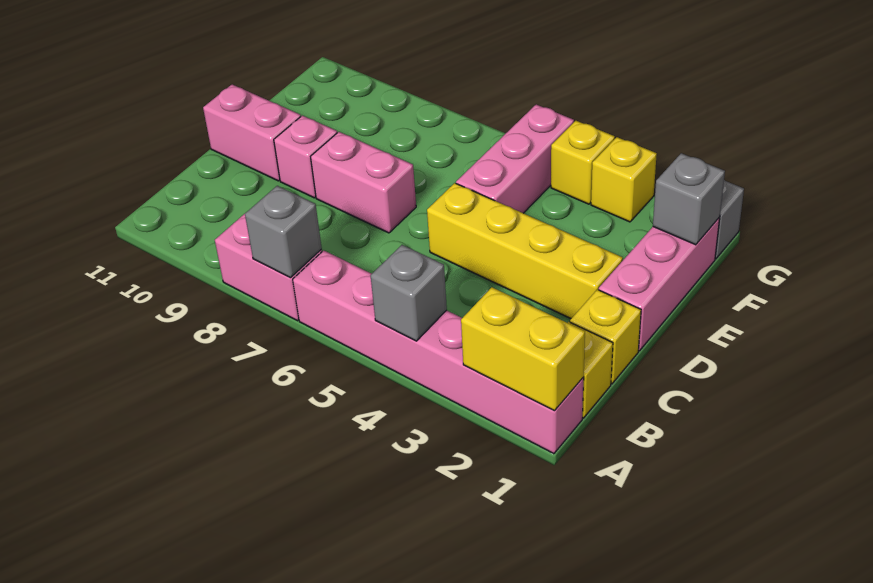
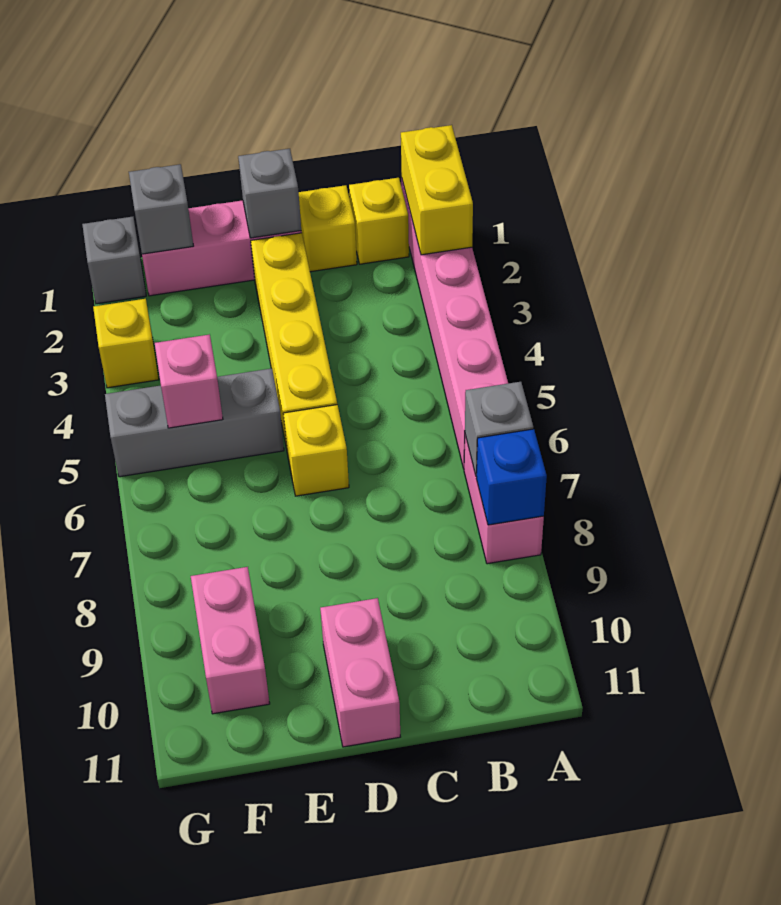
grey 1x1 brick [370,245,447,341] -> grey 1x1 brick moved to [238,149,301,238]
none -> blue 1x1 brick [476,429,547,525]
pink 1x2 brick [311,132,416,233] -> pink 1x2 brick moved to [191,567,270,714]
pink 1x1 brick [274,115,337,198] -> pink 1x1 brick moved to [155,334,223,428]
pink 1x3 brick [456,105,574,213] -> grey 1x3 brick [105,368,284,477]
yellow 1x1 brick [551,121,615,204] -> yellow 1x1 brick moved to [283,405,349,496]

